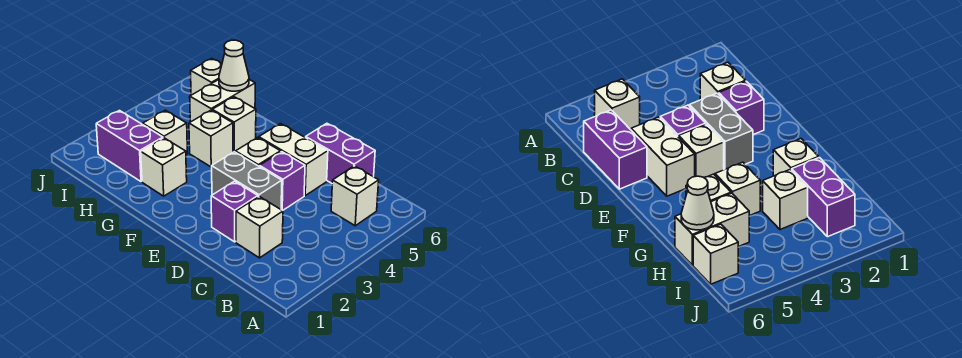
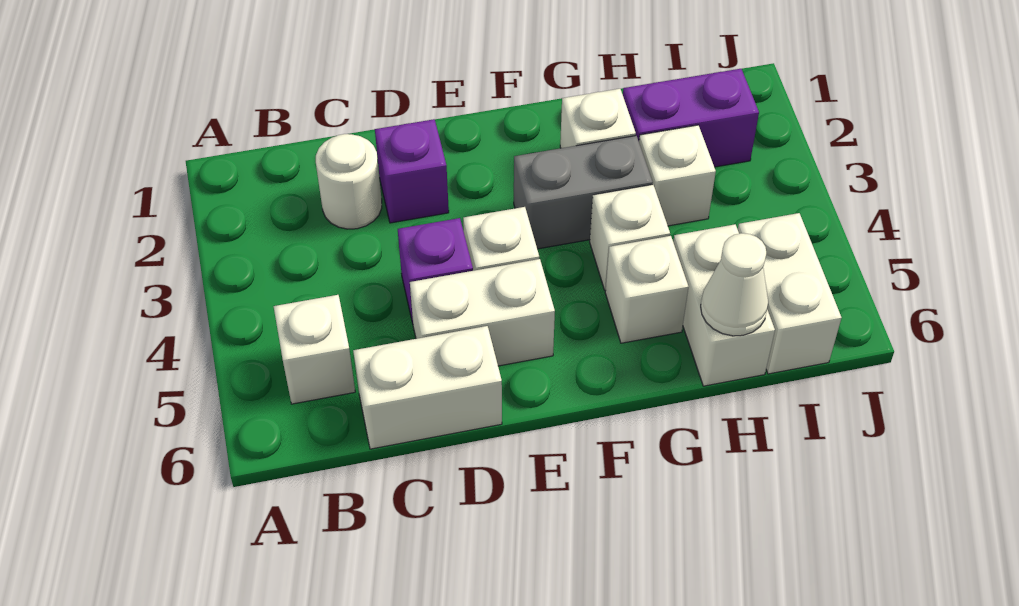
white 1x1 brick [236,197,283,258] -> white 1x1 round brick [316,134,382,229]
purple 1x2 brick [306,123,375,183] -> white 1x2 brick [353,326,502,449]
grey 1x2 brick [212,152,282,209] -> grey 1x2 brick moved to [514,136,653,249]
white 1x1 brick [191,59,222,95] -> white 1x2 brick [738,213,842,374]

